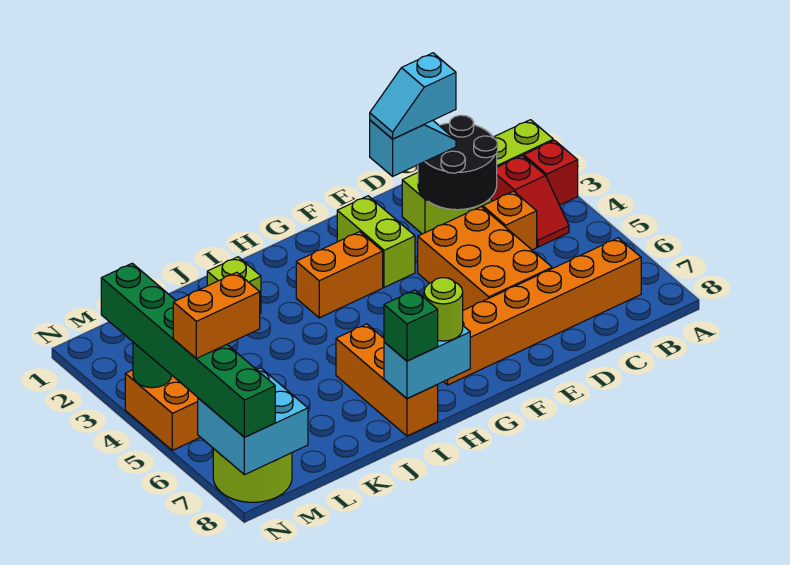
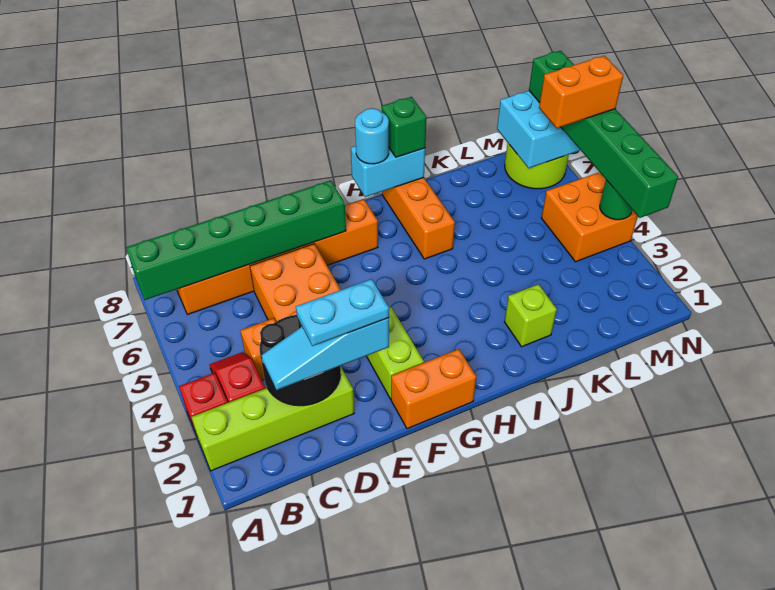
none -> green 1x6 brick [126,180,346,300]
cyan 1x2 slope [370,120,456,176] -> cyan 1x3 slope [261,318,389,390]
cyan 1x2 slope [370,53,456,139] -> cyan 1x2 plate [296,279,389,346]
orange 1x2 brick [296,232,383,318] -> orange 1x2 brick moved to [391,349,476,429]
lime 1x1 round brick [424,278,463,341] -> cyan 1x1 round brick [355,108,389,164]

